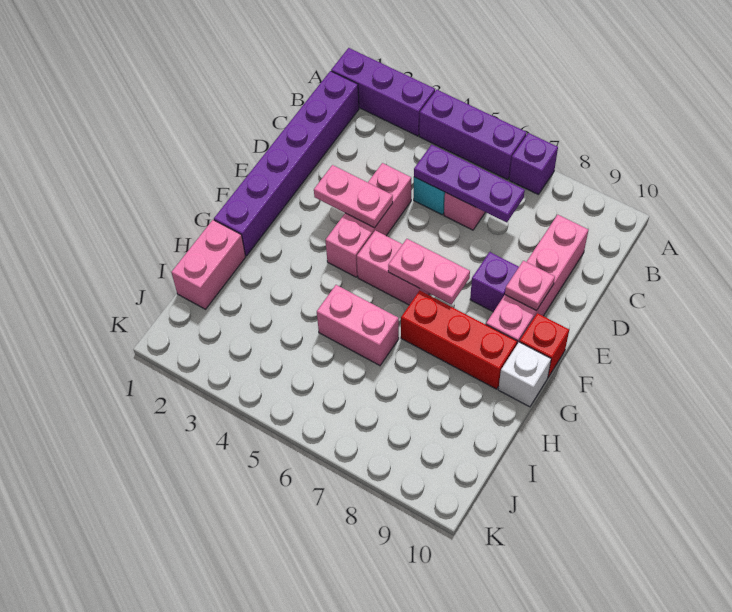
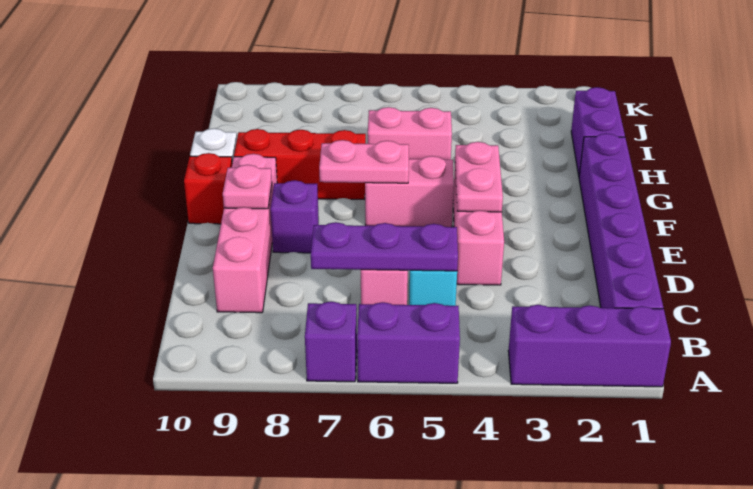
purple 1x3 brick [419,90,527,180] -> purple 1x2 brick [357,302,460,383]
pink 1x2 plate [314,165,393,228] -> pink 1x2 plate turned to [455,142,503,212]
pink 1x2 brick [171,220,246,309] -> purple 1x2 brick [571,87,625,175]

